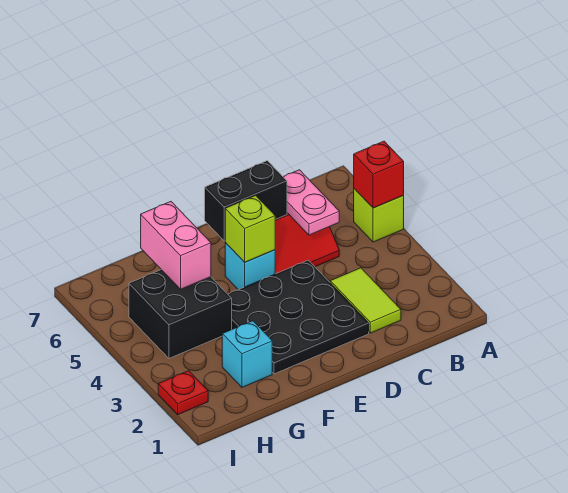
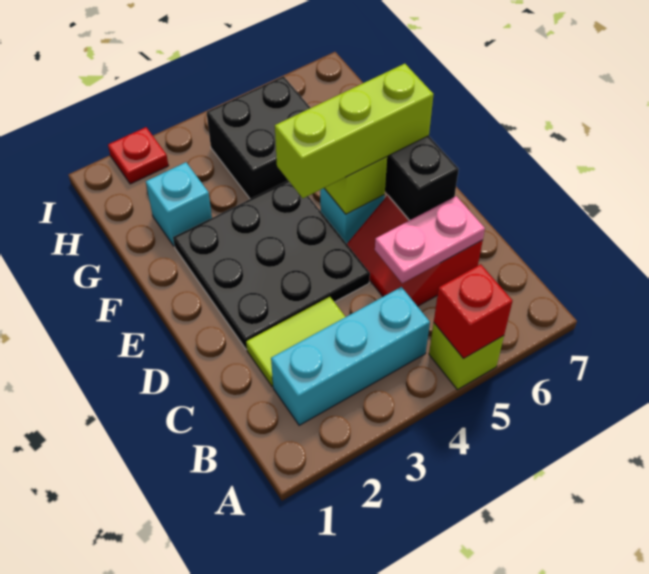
none -> cyan 1x3 brick [271,287,430,425]
none -> lime 1x3 brick [275,64,434,198]
pink 1x2 brick [141,202,211,289] -> none

